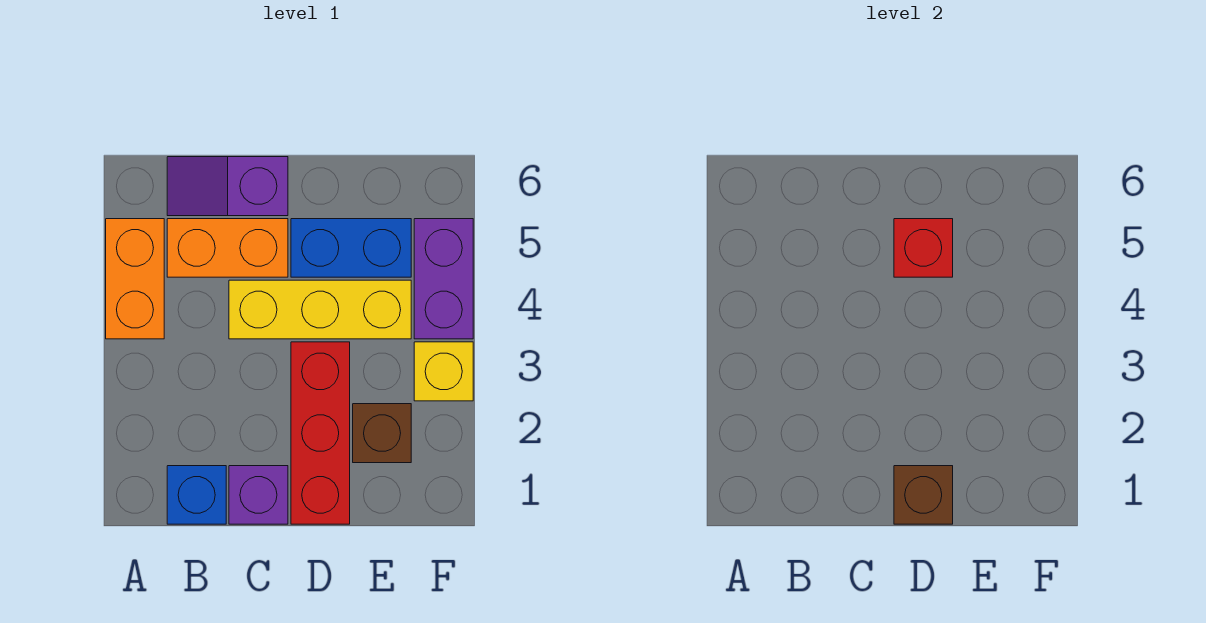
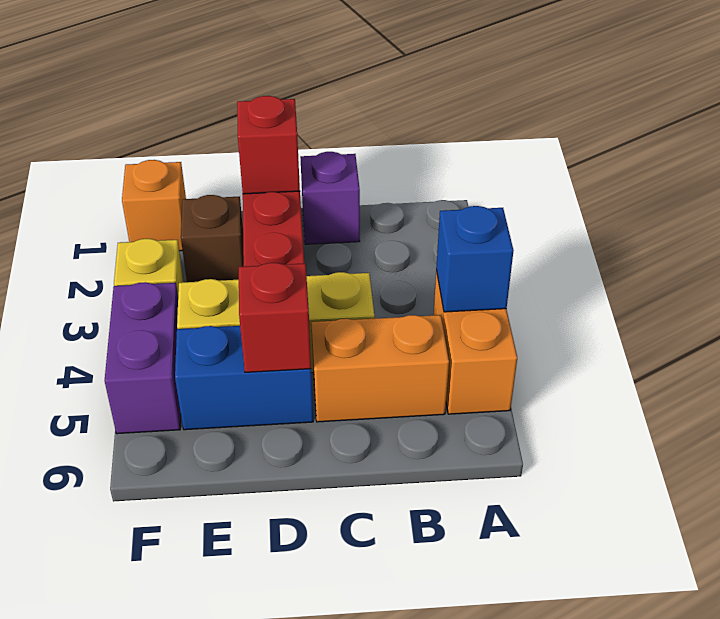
blue 1x1 brick [167,466,226,524] -> blue 1x1 brick moved to [436,206,514,312]
purple 1x2 slope [167,157,288,216] -> none
brown 1x1 brick [894,466,953,524] -> red 1x1 brick [237,96,300,194]
none -> orange 1x1 brick [122,160,186,251]

